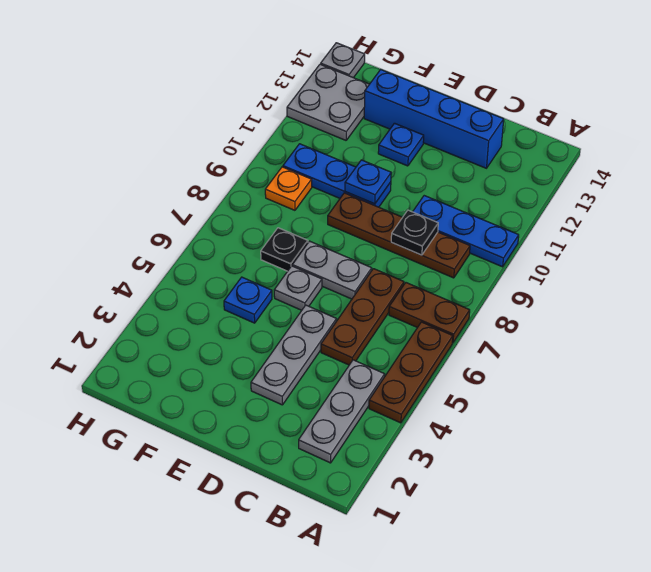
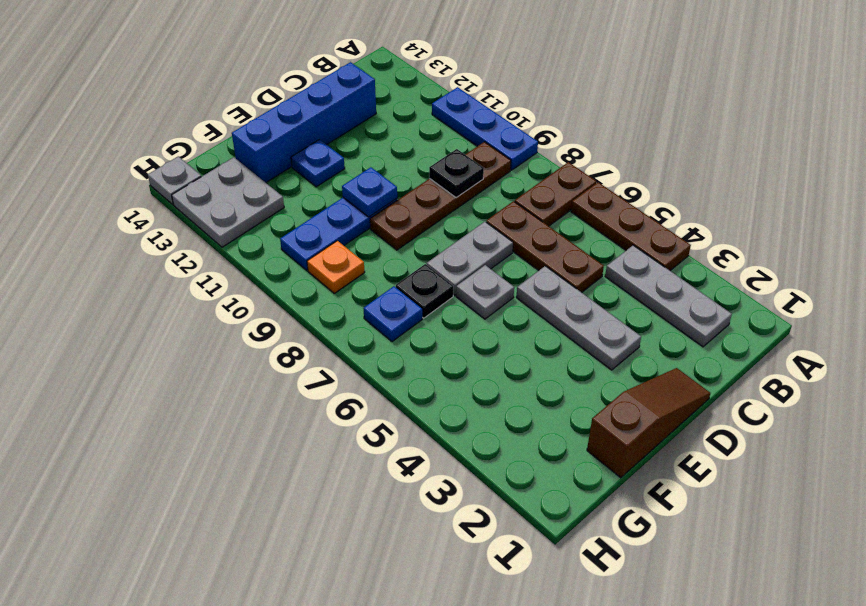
blue 1x3 plate [413,196,519,267] -> blue 1x3 plate turned to [432,87,538,170]
none -> brown 1x3 slope [587,368,710,478]
blue 1x1 plate [224,277,272,323] -> blue 1x1 plate moved to [363,286,422,341]

